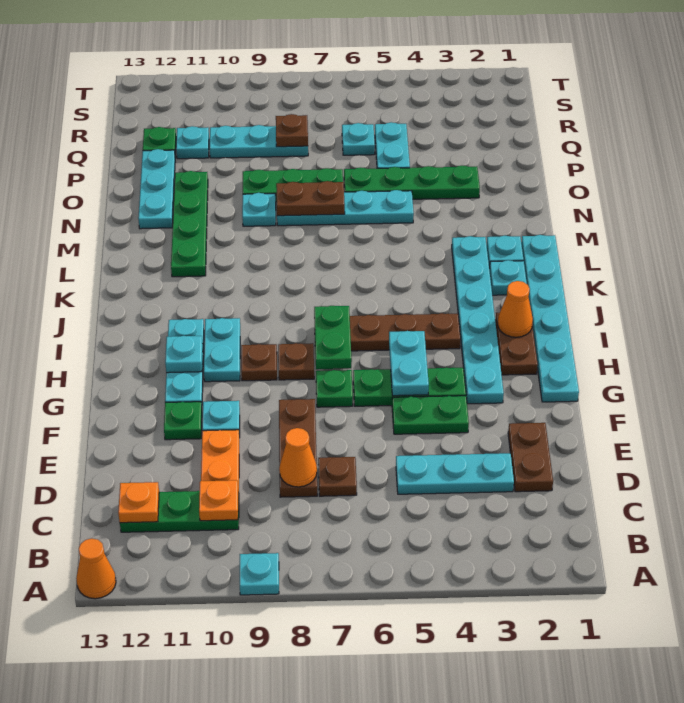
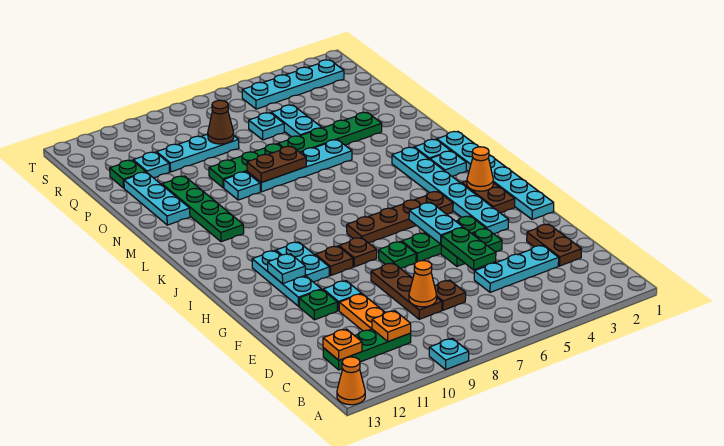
green 1x2 plate [314,306,352,369] -> green 1x2 plate moved to [441,228,496,270]
brown 1x1 plate [276,114,308,147] -> brown 1x1 cone [208,100,234,144]
none -> cyan 1x4 plate [242,60,344,109]

